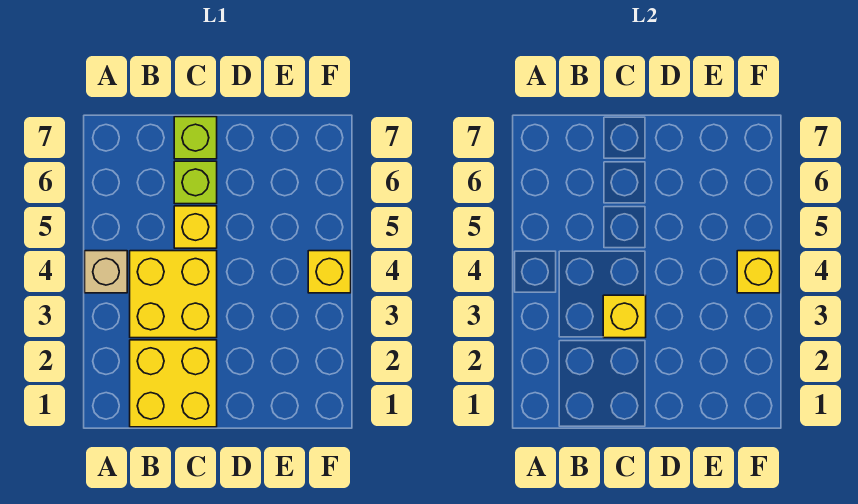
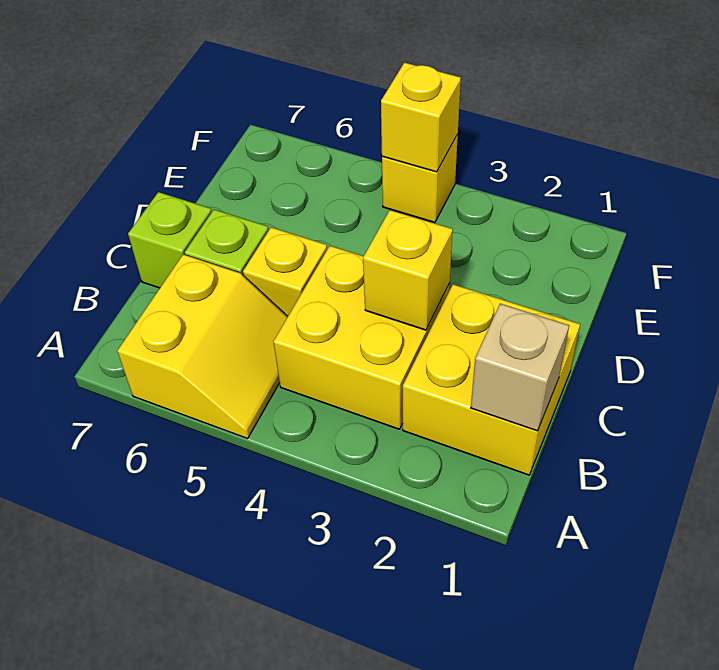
tan 1x1 brick [85,251,127,293] -> tan 1x1 brick moved to [471,304,569,431]
none -> yellow 2x2 slope [117,254,287,439]

